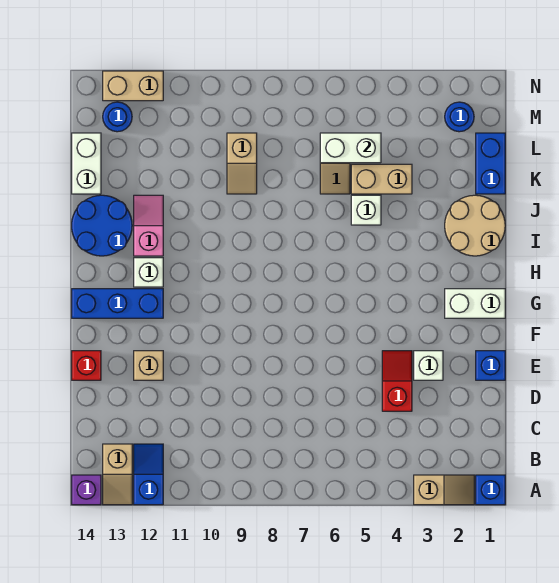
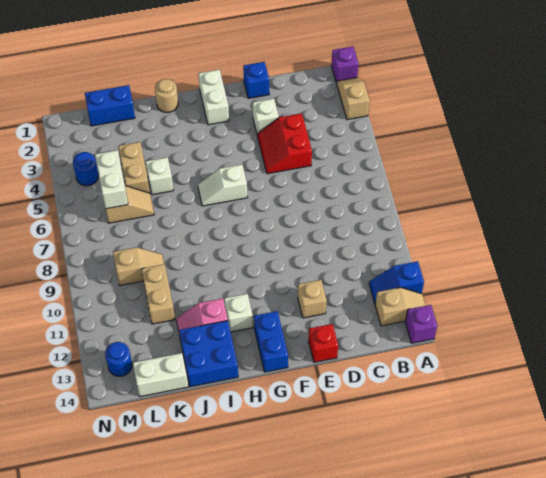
blue 1x1 brick [476,475,505,505] -> purple 1x1 brick [331,46,358,83]
red 1x2 slope [382,351,412,411] -> red 2x2 slope [258,113,312,174]
none -> white 1x2 slope [198,164,248,206]
blue 1x3 brick [72,289,163,318] -> blue 1x2 brick [254,311,288,372]
tan 2x2 round brick [445,195,505,256] -> tan 1x1 round brick [155,79,178,112]
blue 2x2 round brick [72,195,132,256] -> blue 2x2 brick [179,321,238,387]
blue 1x1 round brick [445,102,474,132] -> blue 1x1 round brick moved to [73,152,98,186]
tan 1x2 brick [103,71,163,101] -> tan 1x2 brick moved to [142,264,175,324]

